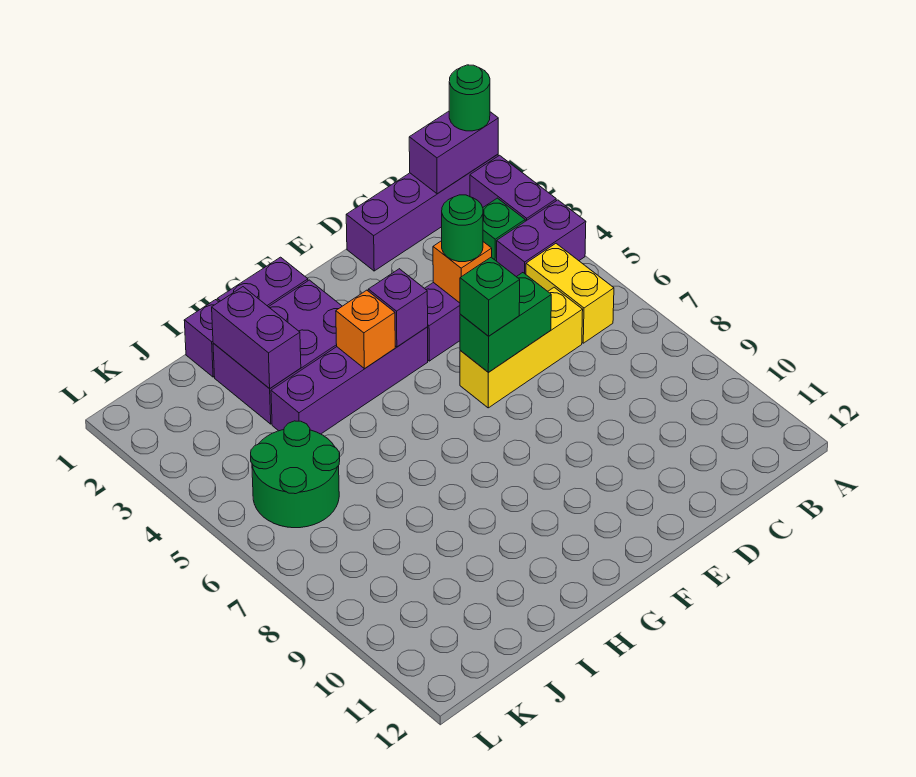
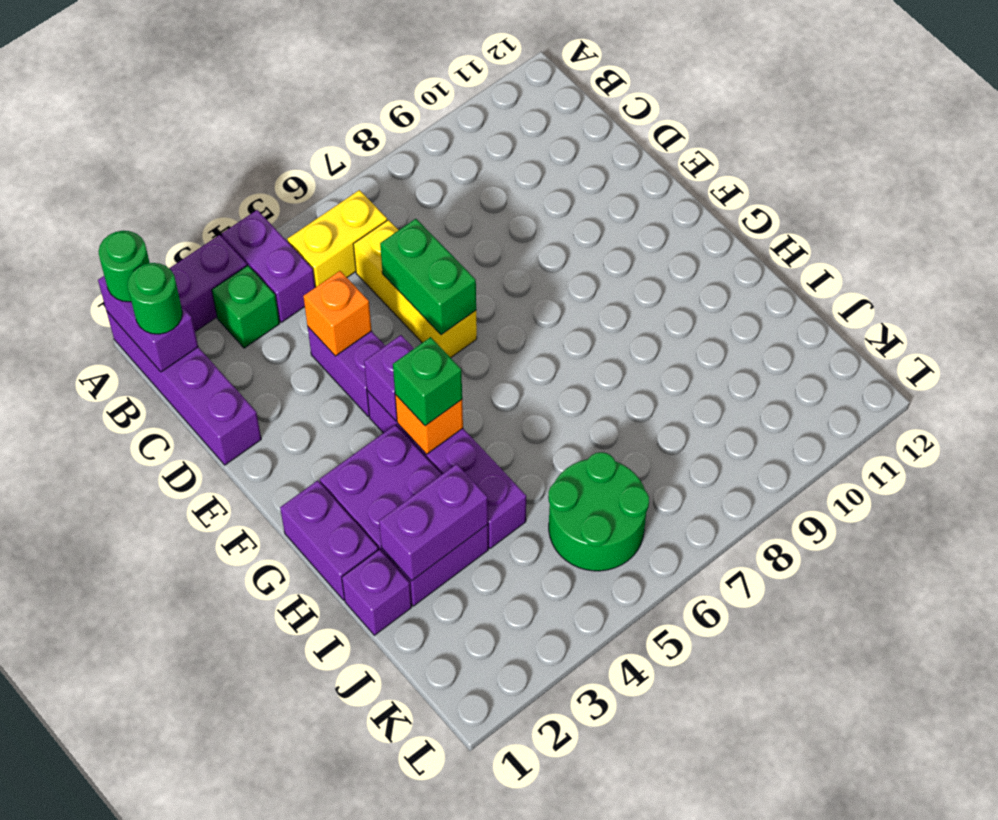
green 1x1 round brick [442,195,483,262] -> green 1x1 round brick moved to [128,263,182,334]
green 1x1 brick [460,257,520,336] -> green 1x1 brick moved to [393,337,462,426]

